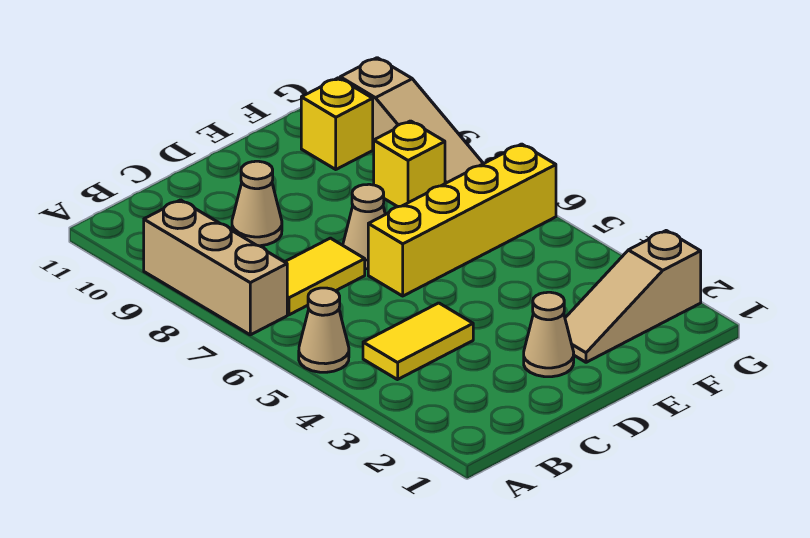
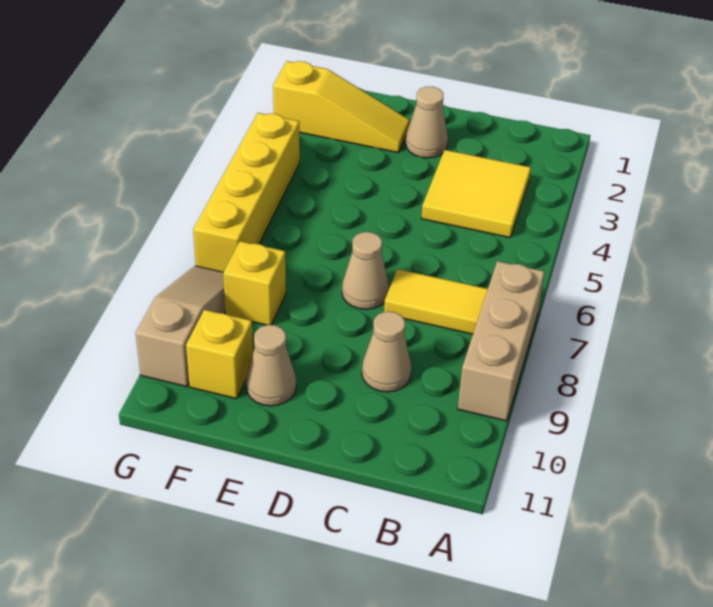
tan 1x1 cone [299,288,349,372] -> tan 1x1 cone moved to [246,325,296,406]
yellow 1x2 tile [363,303,473,380] -> yellow 2x2 tile [421,150,531,238]
yellow 1x4 brick [368,144,556,296] -> yellow 1x4 brick turned to [193,113,300,272]
tan 1x3 slope [565,231,701,362] -> yellow 1x3 slope [273,61,410,153]

